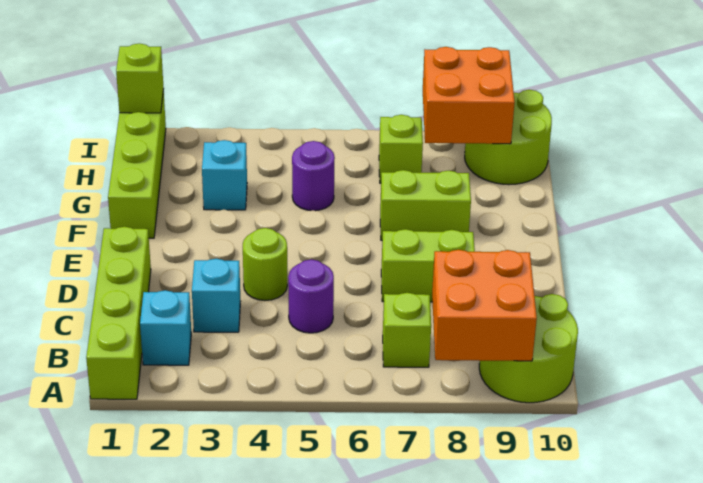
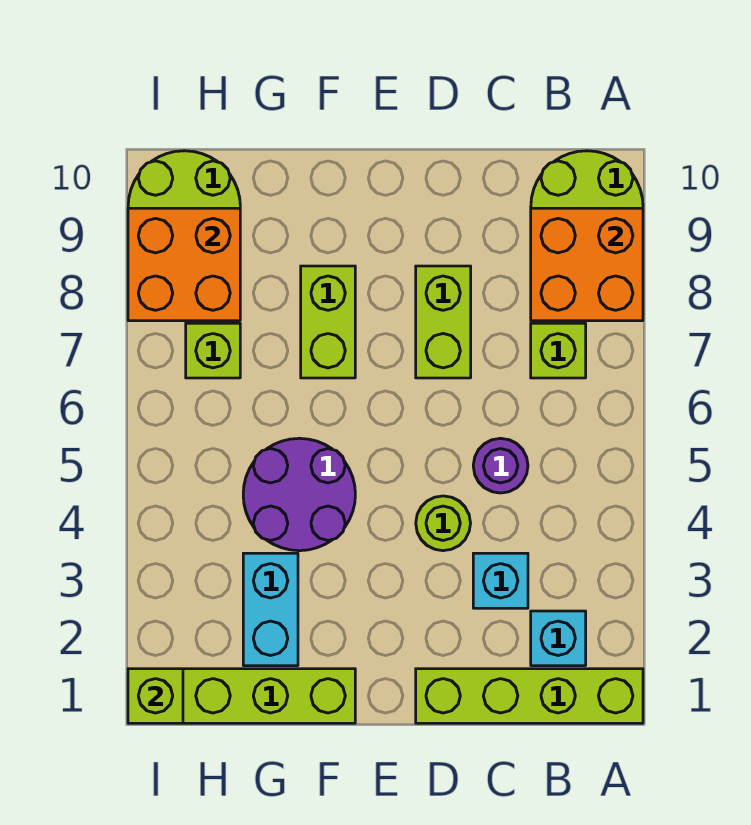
cyan 1x1 brick [202,140,247,210] -> cyan 1x2 brick [243,553,298,666]
purple 1x1 round brick [292,141,335,211] -> purple 2x2 round brick [243,438,355,551]

